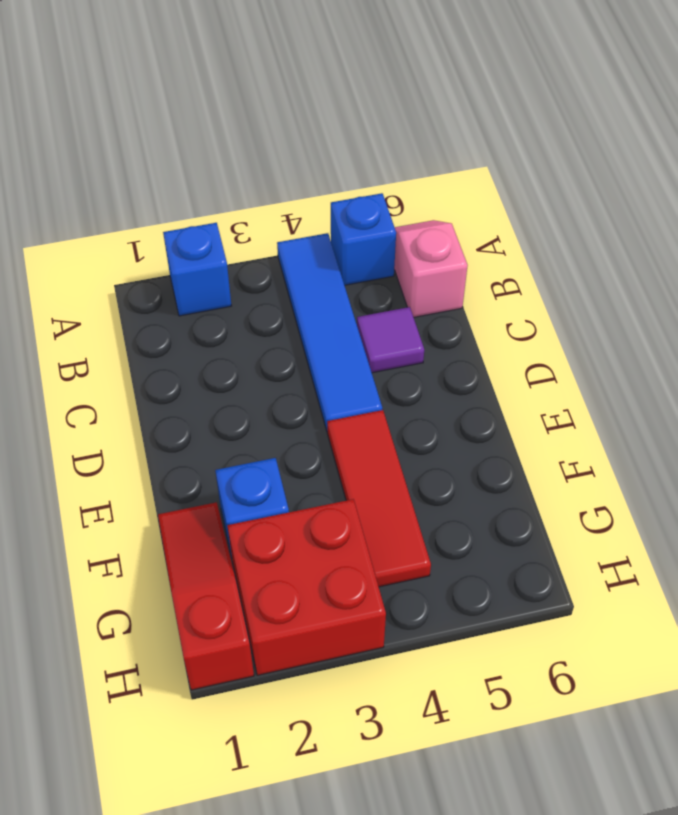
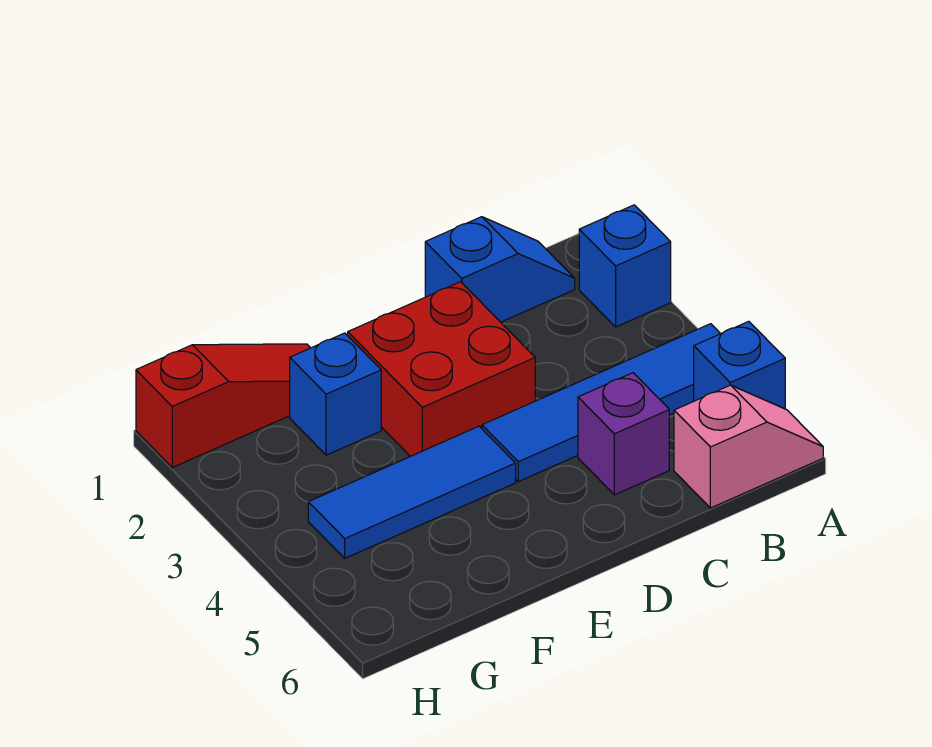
none -> blue 1x2 slope [425,217,575,322]
purple 1x1 tile [357,307,424,373] -> purple 1x1 brick [578,373,669,495]
red 1x3 tile [327,410,431,587] -> blue 1x3 tile [308,426,516,558]
red 2x2 brick [227,499,386,675] -> red 2x2 brick moved to [348,282,535,456]

